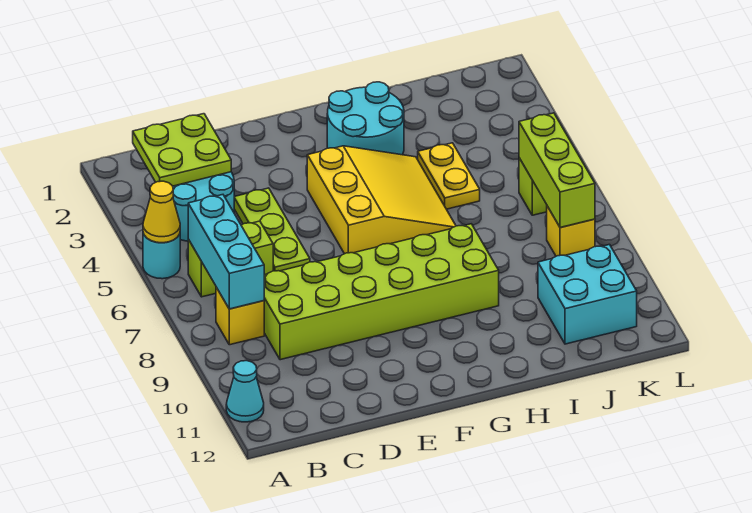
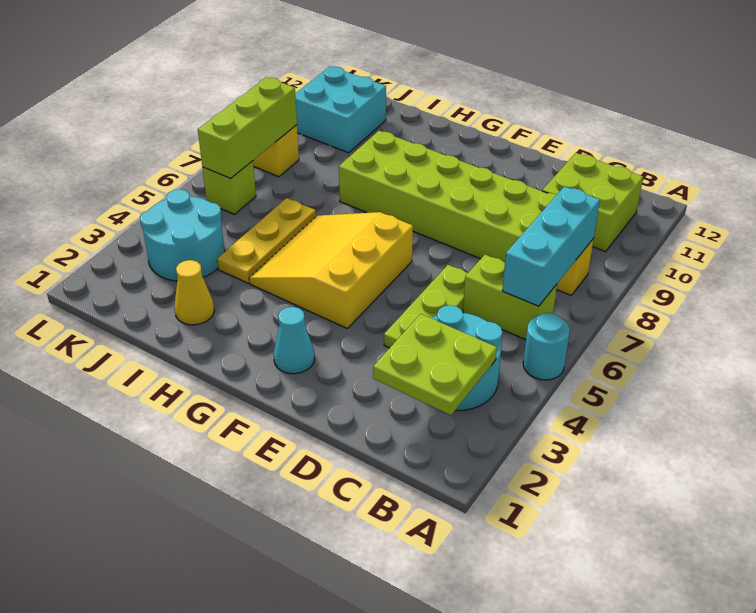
yellow 1x1 cone [143,181,180,243] -> yellow 1x1 cone moved to [174,260,214,325]
cyan 1x1 cone [226,361,264,422] -> cyan 1x1 cone moved to [274,307,315,374]
none -> lime 2x2 brick [542,153,643,252]
cyan 2x2 round brick [327,82,404,155] -> cyan 2x2 round brick moved to [140,189,225,281]
yellow 1x2 plate [418,143,480,209] -> yellow 1x3 plate [217,198,316,283]

